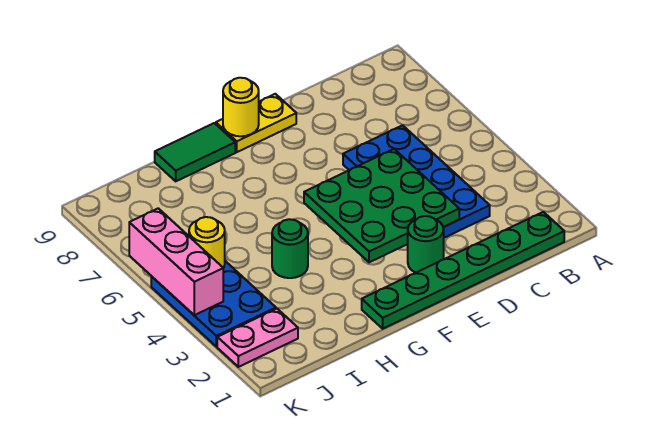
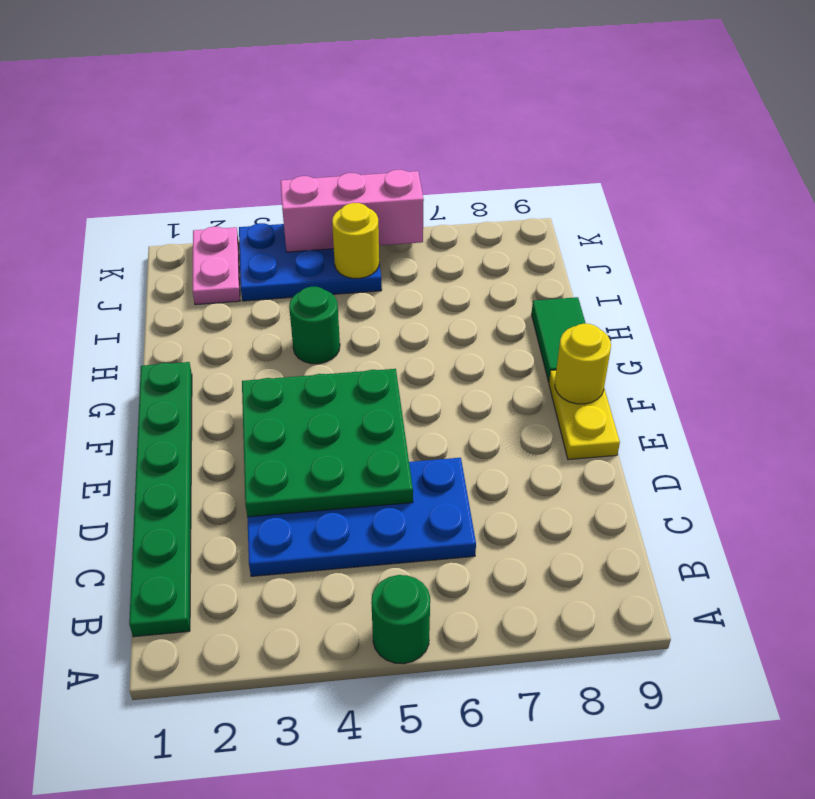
green 1x1 round brick [408,216,444,273] -> green 1x1 round brick moved to [371,575,430,664]

